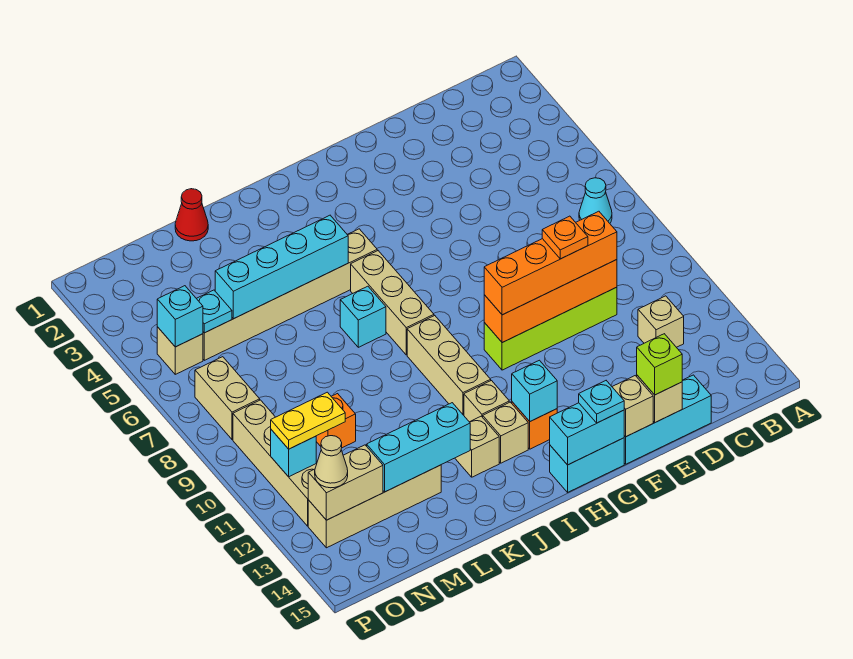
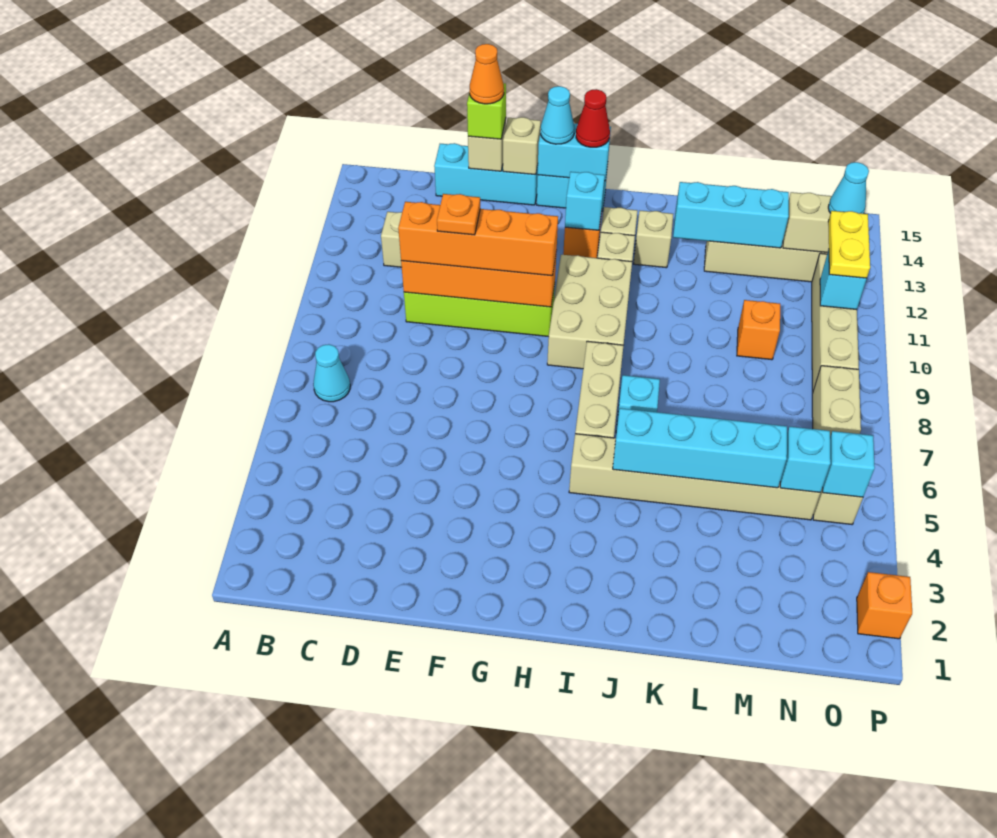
none -> orange 1x1 cone [470,44,504,104]
cyan 1x1 plate [579,381,624,423] -> cyan 1x1 cone [540,86,574,144]
tan 1x3 brick [407,316,491,415] -> tan 2x3 brick [547,255,632,369]
red 1x1 cone [175,189,208,241] -> red 1x1 cone moved to [576,89,610,147]
cyan 1x1 plate [196,290,232,333] -> cyan 1x1 brick [780,426,831,492]
yellow 1x2 plate [271,392,345,449] -> yellow 1x2 plate turned to [828,211,870,278]
tan 1x1 cone [315,436,348,488] -> cyan 1x1 cone [828,162,869,214]
none -> orange 1x1 brick [857,572,912,639]

